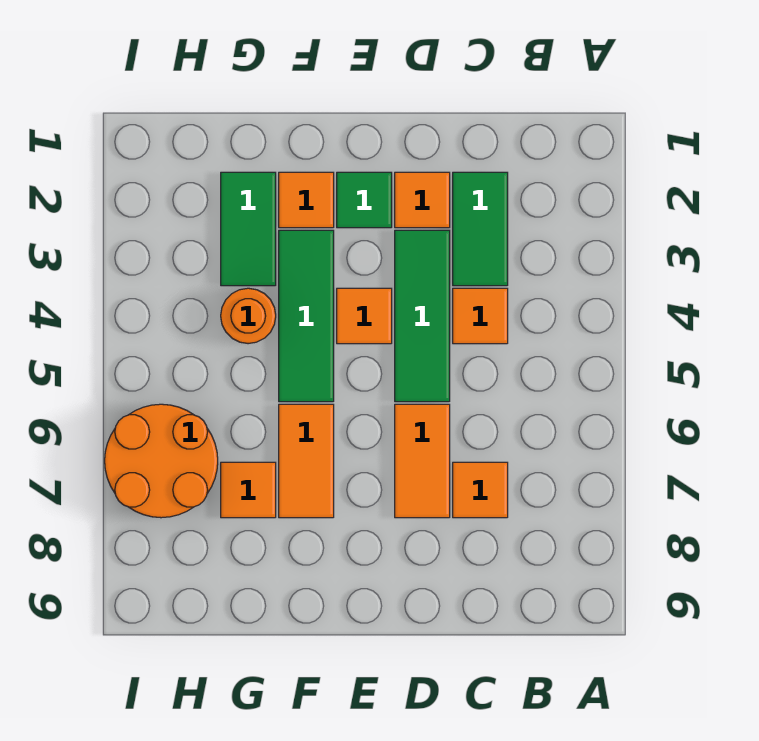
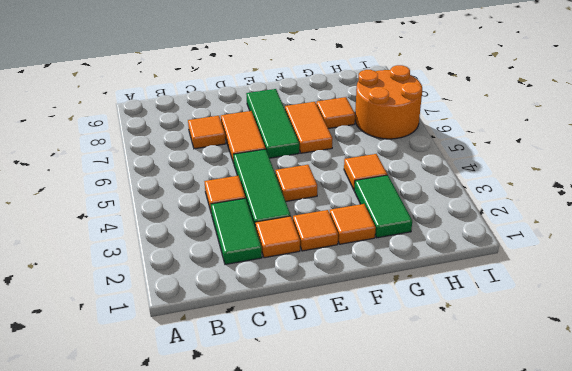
green 1x1 tile [337,172,392,228] -> orange 1x1 tile [293,210,338,251]
green 1x3 tile [279,230,334,402] -> green 1x3 tile moved to [246,89,299,158]
orange 1x1 round brick [221,288,276,344] -> orange 1x1 tile [344,154,387,190]

